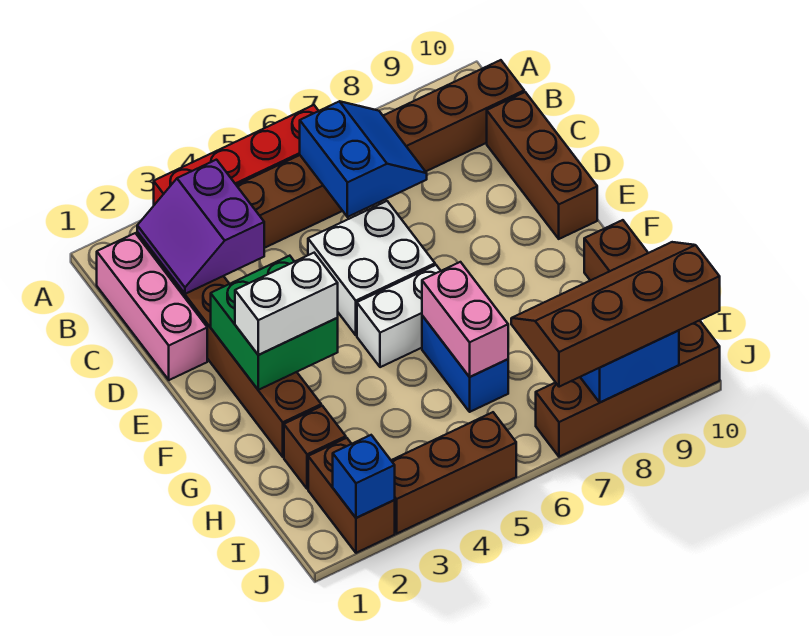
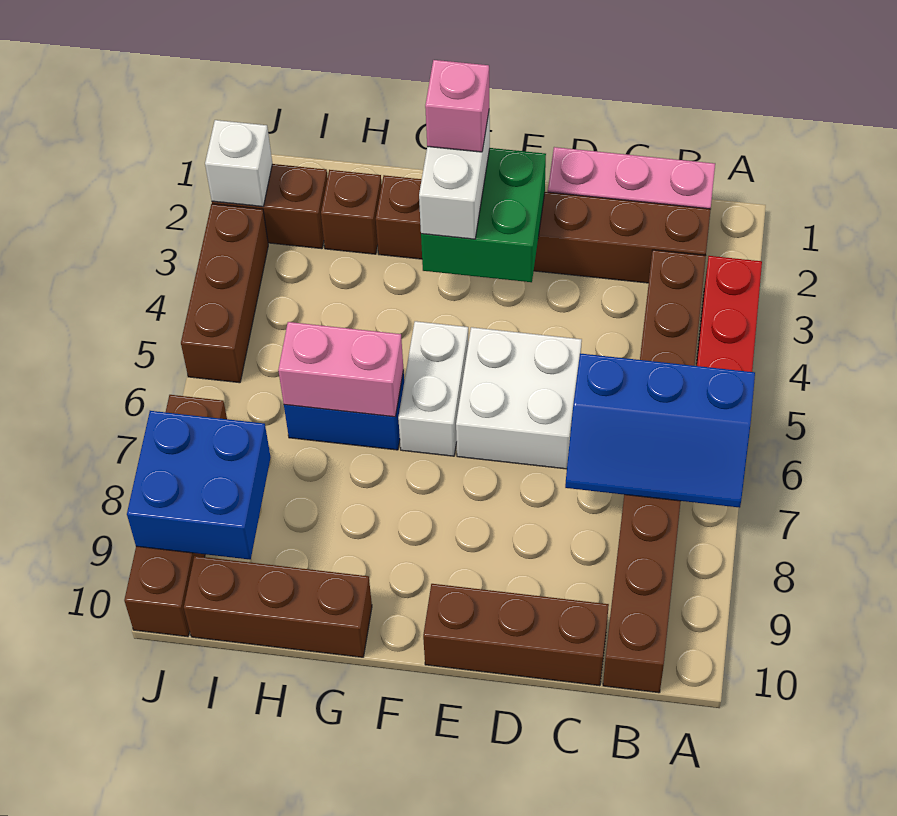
purple 2x2 slope [137,160,264,294] -> none
blue 2x2 slope [300,101,427,217] -> blue 2x3 slope [565,353,755,508]
none -> pink 1x1 brick [425,60,489,152]
brown 2x4 slope [511,242,720,387] -> none
blue 1x1 brick [333,435,395,518] -> white 1x1 brick [205,120,272,207]

